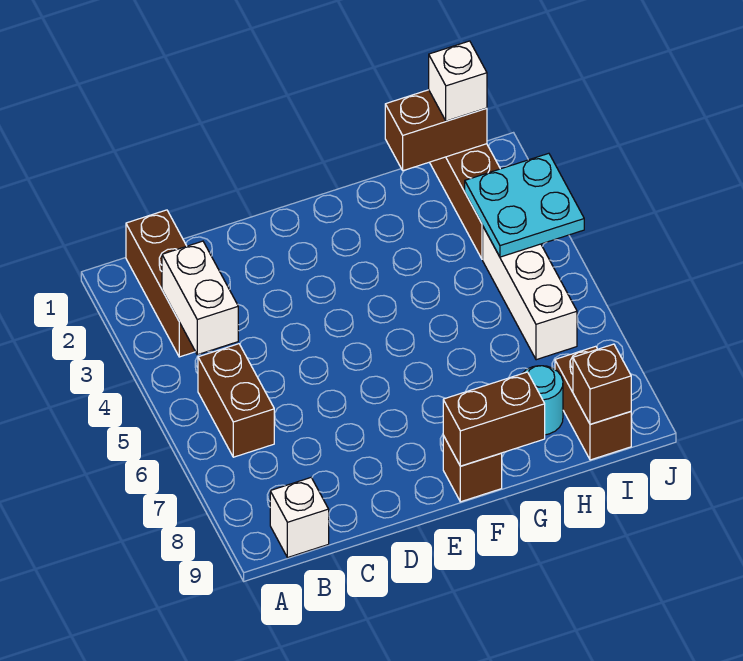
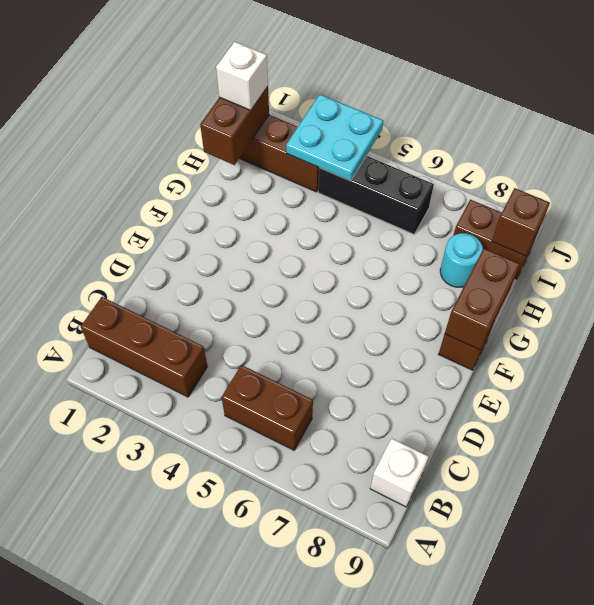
white 1x2 brick [162,241,238,355] -> none
white 1x3 brick [483,227,577,360] -> black 1x3 brick [318,156,434,234]

